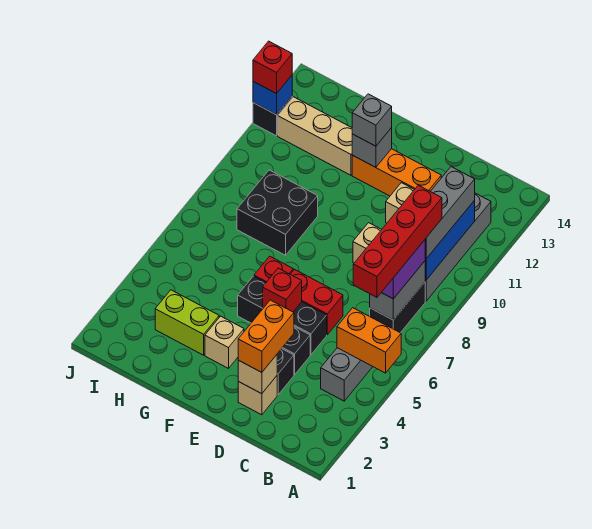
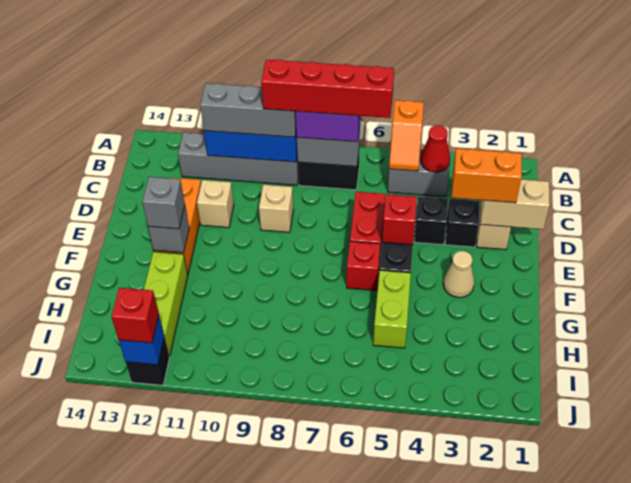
orange 1x2 brick [337,308,401,373] -> orange 1x2 slope [389,100,424,171]
none -> red 1x1 cone [421,125,450,172]
tan 1x1 brick [238,355,277,394] -> tan 1x2 brick [480,179,550,229]
tan 1x1 brick [205,316,244,368] -> tan 1x1 cone [443,251,474,297]
lime 1x2 brick [155,290,219,355] -> lime 1x2 brick moved to [373,270,411,348]
black 2x2 brick [237,170,318,255] -> none
tan 1x3 brick [278,97,352,175] -> lime 1x3 brick [144,252,188,356]

